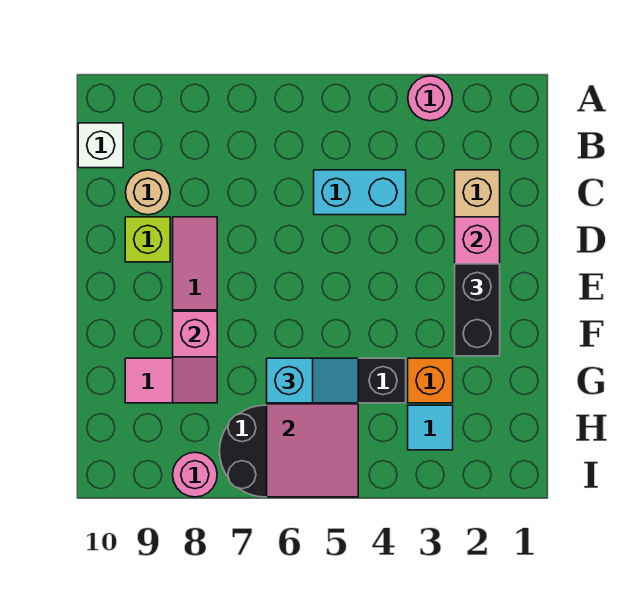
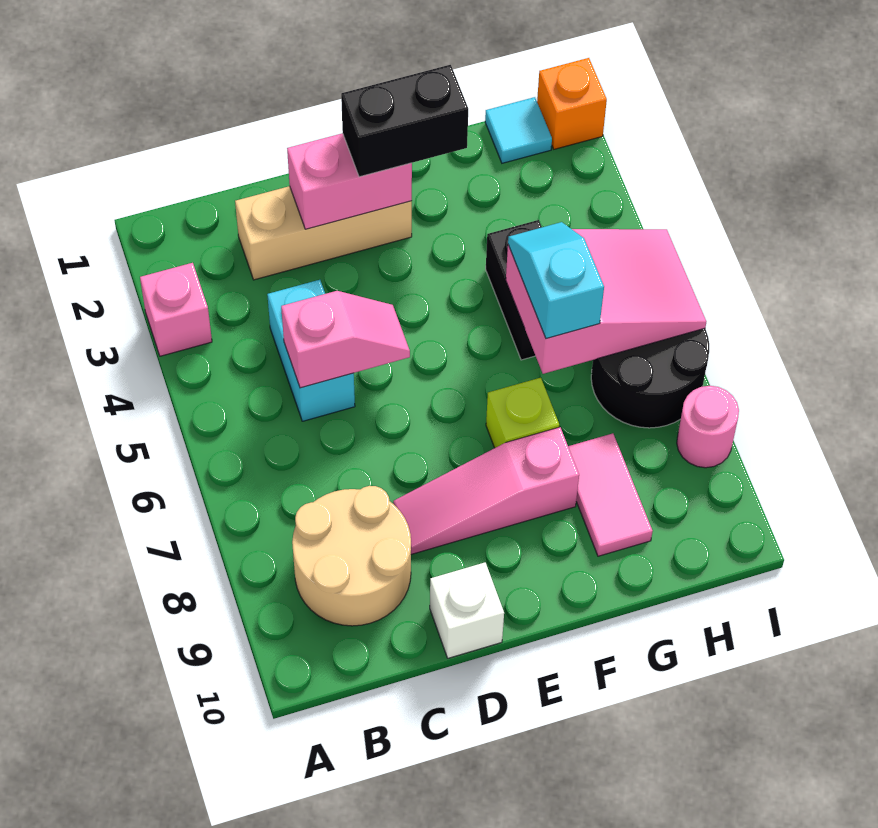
pink 1x1 round brick [408,76,453,121] -> pink 1x1 brick [140,263,212,356]
white 1x1 brick [78,123,123,168] -> white 1x1 brick moved to [430,563,504,658]
tan 1x1 round brick [126,170,170,215] -> tan 2x2 round brick [292,486,411,626]
lime 1x1 brick [125,217,170,262] -> lime 1x1 brick moved to [486,378,559,448]
pink 1x2 slope [173,311,217,403] -> pink 1x2 slope moved to [281,291,410,388]
orange 1x1 brick [408,358,453,403] -> orange 1x1 brick moved to [537,58,607,149]
cyan 1x1 tile [408,405,453,450] -> cyan 1x1 tile moved to [485,97,552,163]

